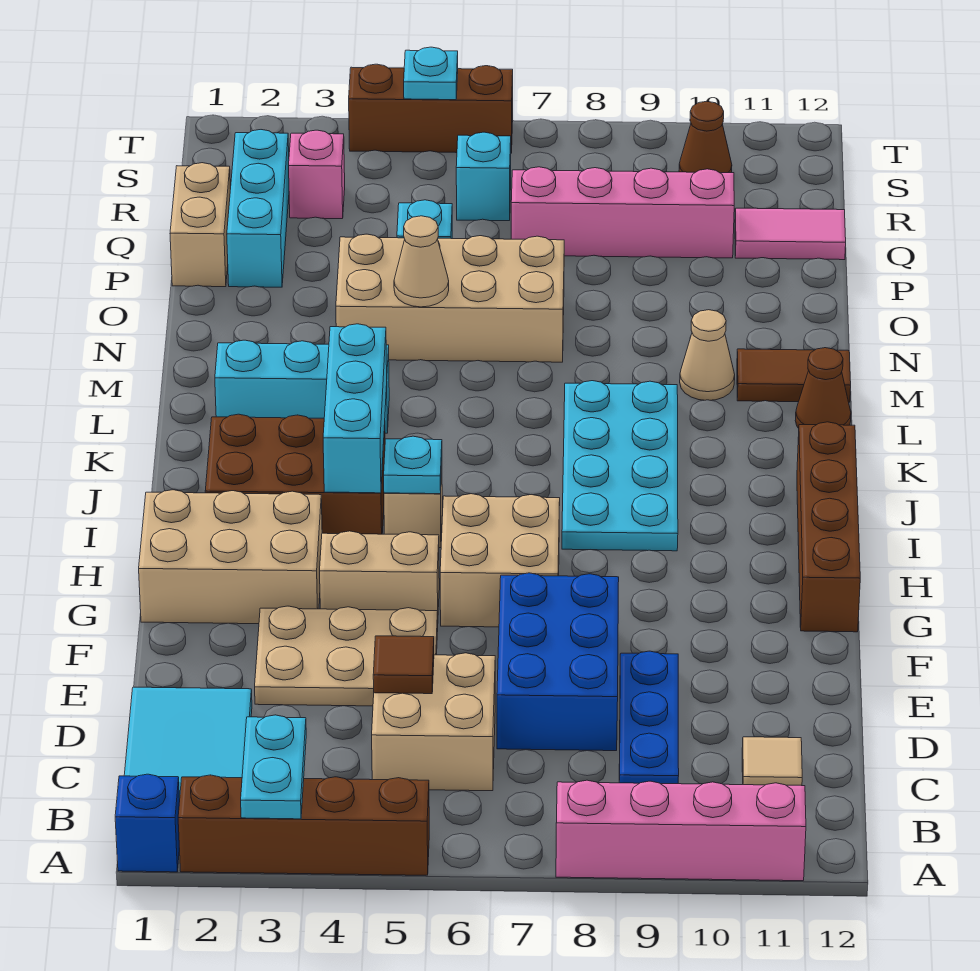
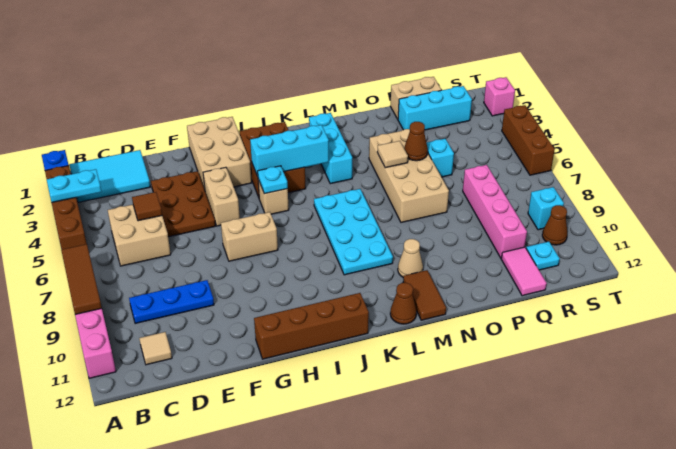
none -> brown 1x3 tile [61,244,102,315]
blue 2x3 brick [497,573,619,751] -> none
tan 2x3 plate [255,606,438,706] -> brown 2x3 plate [151,171,215,237]
tan 2x2 brick [440,494,560,627] -> tan 1x2 brick [221,212,278,261]
cyan 2x4 plate [562,381,678,551] -> cyan 2x4 plate turned to [314,189,393,275]
tan 1x1 cone [394,216,449,307] -> tan 1x1 tile [377,141,408,168]
none -> brown 1x1 cone [404,122,428,161]
pink 1x1 brick [289,130,345,219] -> pink 1x1 brick moved to [484,77,515,116]
cyan 1x1 brick [456,132,511,221] -> cyan 1x1 brick moved to [528,187,564,230]
cyan 1x1 plate [404,47,458,100] -> cyan 1x1 plate moved to [526,242,560,270]

